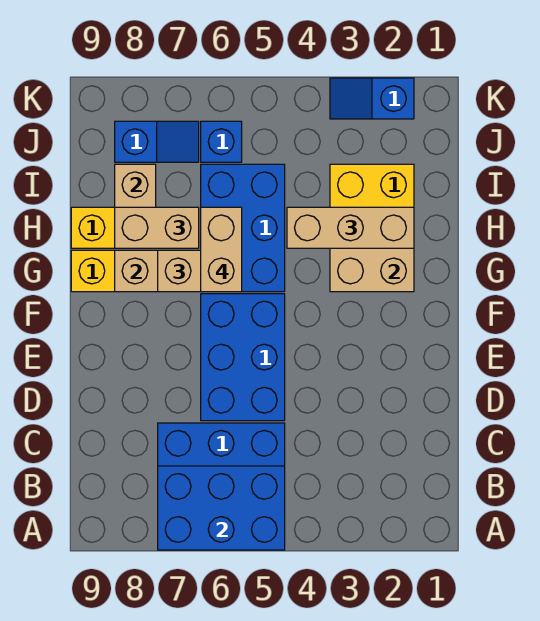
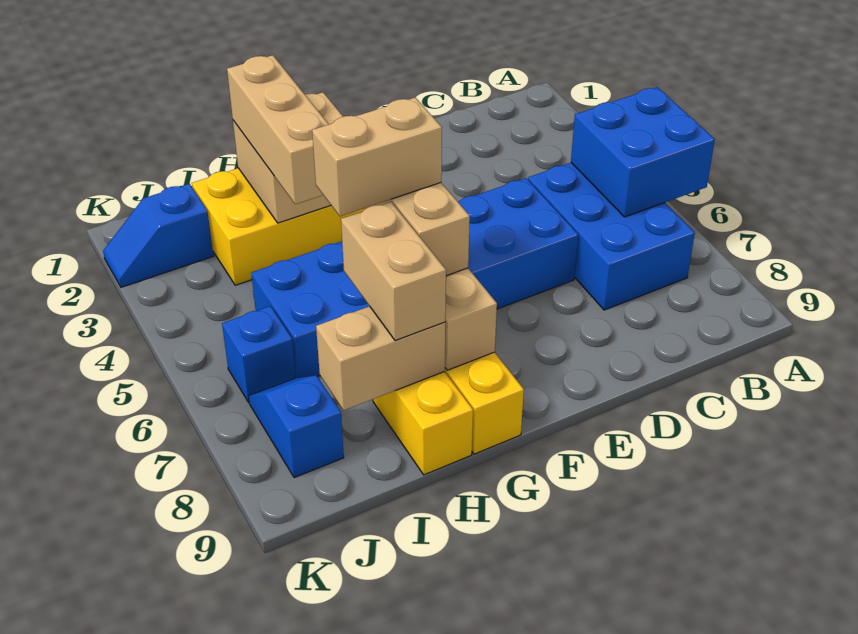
blue 2x3 brick [158,466,285,550] -> blue 2x2 brick [571,87,715,217]
blue 1x2 slope [330,78,414,119] -> blue 1x2 slope turned to [103,184,214,287]

